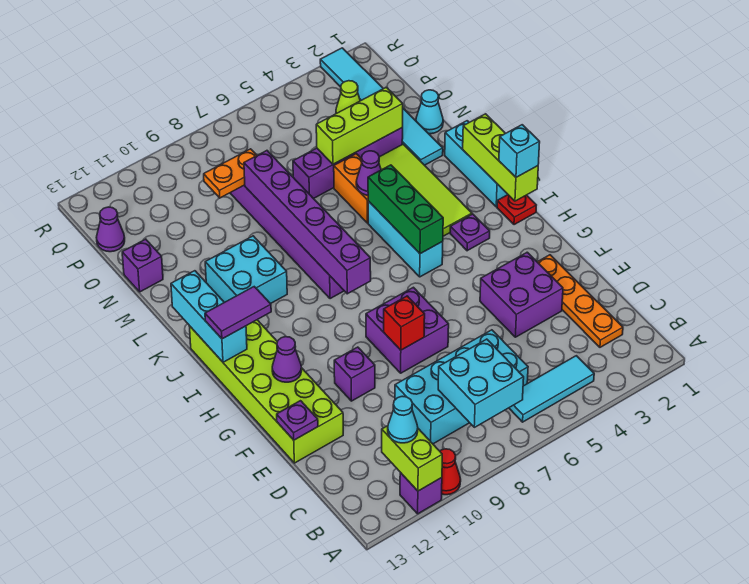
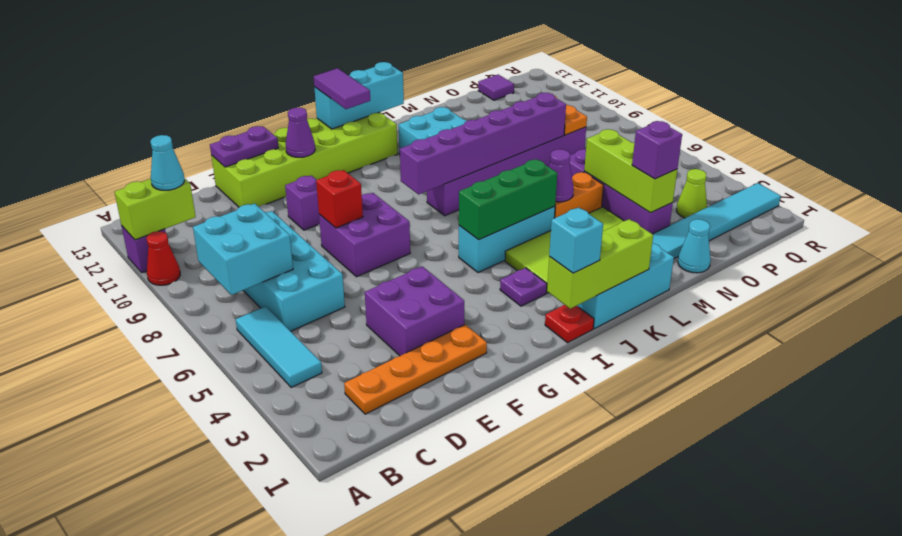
purple 1x1 plate [277,401,318,440] -> purple 1x2 plate [210,126,278,167]
purple 1x1 brick [122,239,163,292] -> purple 1x1 brick moved to [632,121,682,179]
purple 1x1 cone [96,207,125,252] -> purple 1x1 tile [478,75,514,100]

